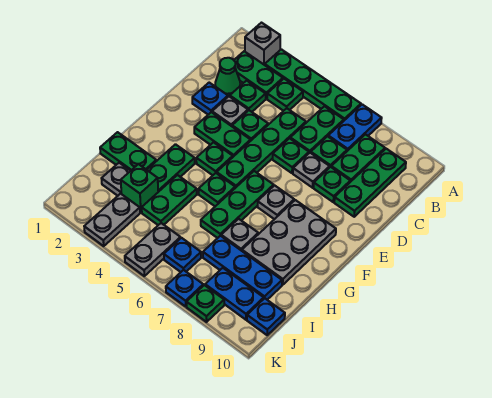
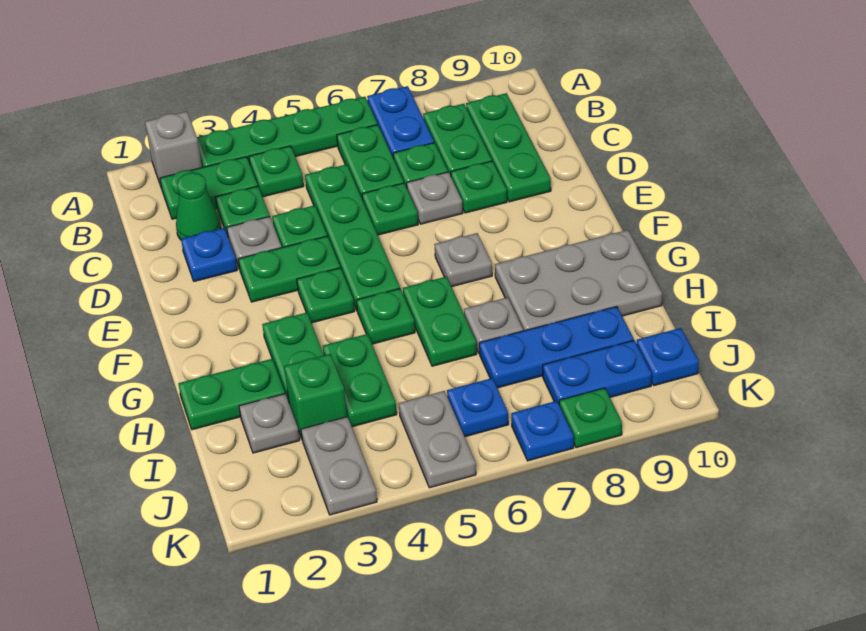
green 1x3 plate [201,171,274,238] -> green 1x2 plate [403,277,477,366]
grey 2x3 plate [242,200,336,285] -> grey 2x3 plate turned to [495,230,662,331]

